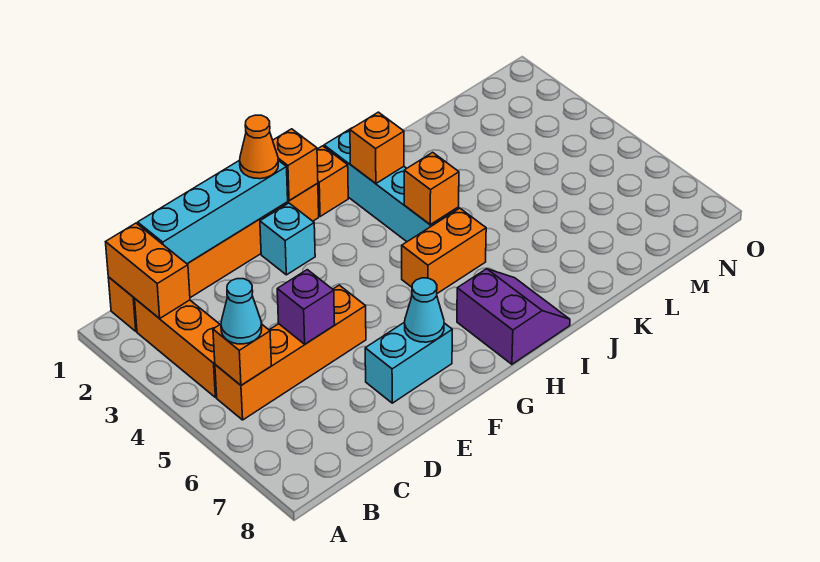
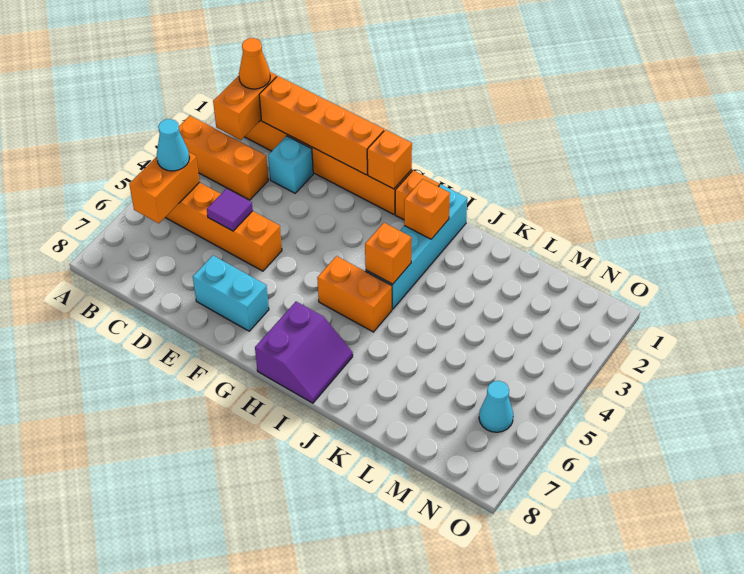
orange 1x3 brick [135,299,220,398] -> orange 1x3 brick turned to [179,116,268,200]
orange 1x1 brick [213,324,271,385] -> orange 1x2 brick [129,152,200,223]
cyan 1x4 brick [138,160,288,264] -> orange 1x4 brick [259,76,384,175]
purple 1x1 brick [277,270,335,344] -> purple 1x1 tile [207,189,253,231]
orange 1x1 cone [240,115,278,179] -> orange 1x1 cone moved to [239,38,270,89]
cyan 1x1 brick [260,203,315,275] -> cyan 1x1 brick moved to [268,136,313,193]
cyan 1x1 cone [405,278,444,342] -> cyan 1x1 cone moved to [479,381,513,432]

